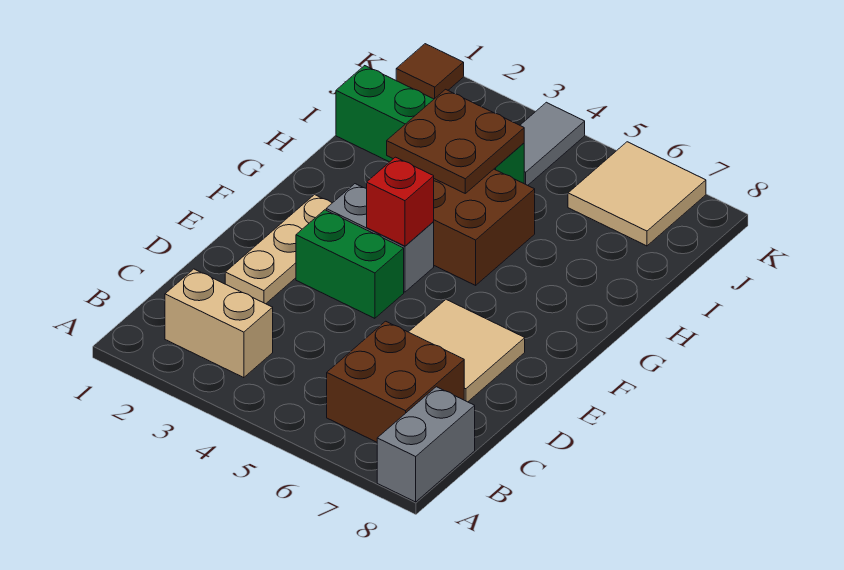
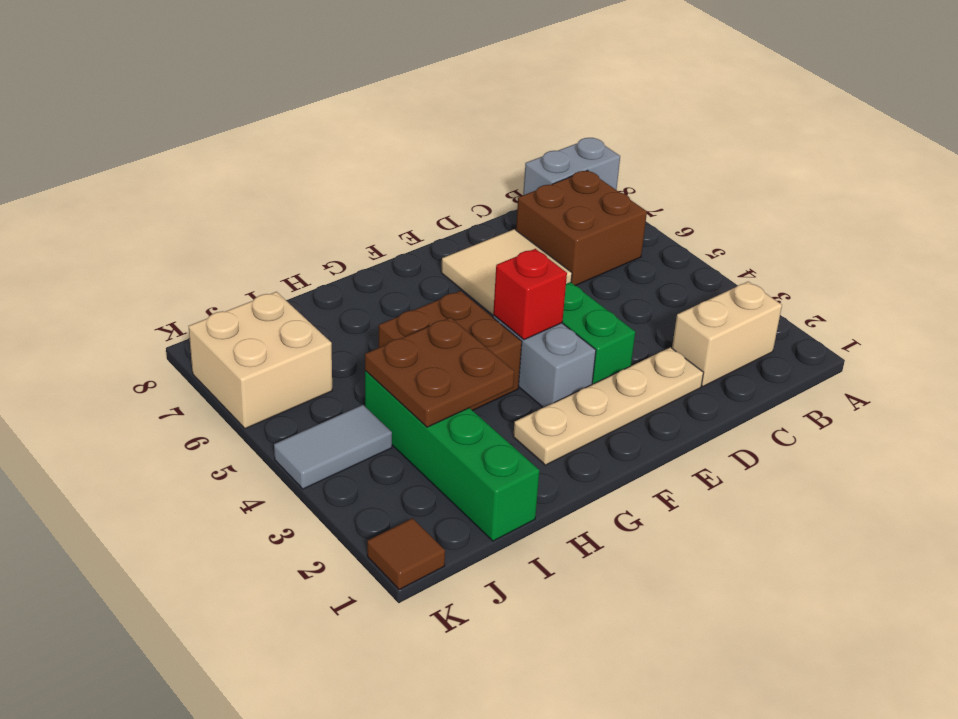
tan 1x2 brick [165,269,273,378] -> tan 1x2 brick turned to [672,282,782,386]
tan 1x3 plate [225,194,332,304] -> tan 1x4 plate [513,347,703,465]
tan 2x2 tile [568,142,706,246] -> tan 2x2 brick [189,292,332,429]

